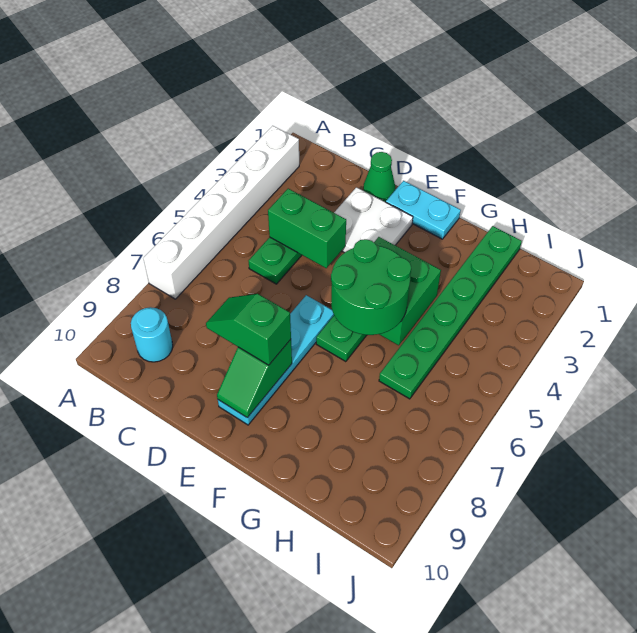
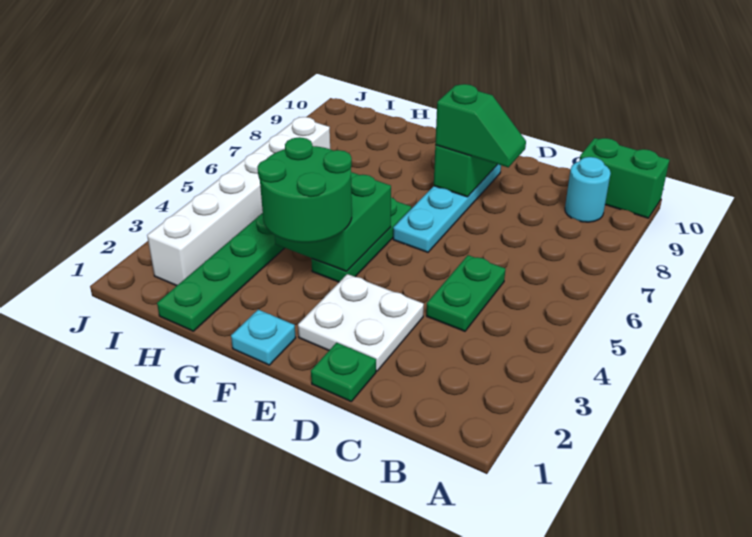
white 1x6 brick [143,126,299,299] -> white 1x6 brick moved to [147,117,330,286]
green 1x2 brick [268,189,346,268] -> green 1x2 brick moved to [580,138,669,218]
green 1x1 cone [363,152,395,202] -> green 1x1 plate [311,343,376,401]
cyan 1x2 plate [386,181,461,239] -> cyan 1x1 plate [231,310,296,365]
green 2x2 round brick [331,239,411,335] -> green 2x2 round brick moved to [257,137,352,243]

